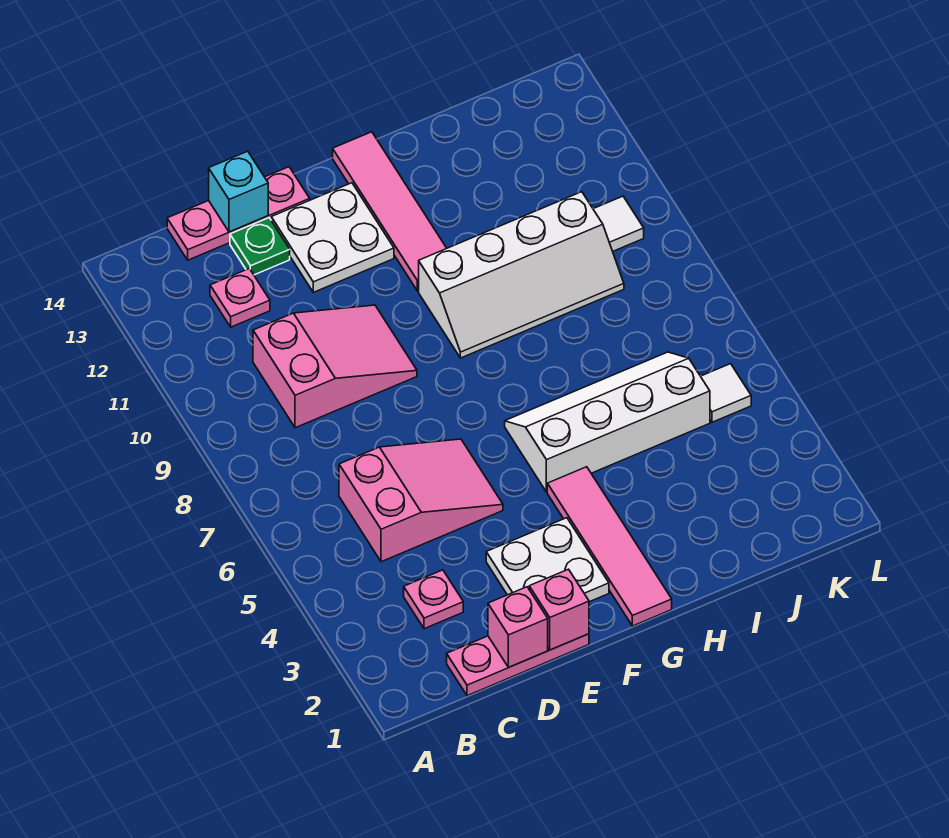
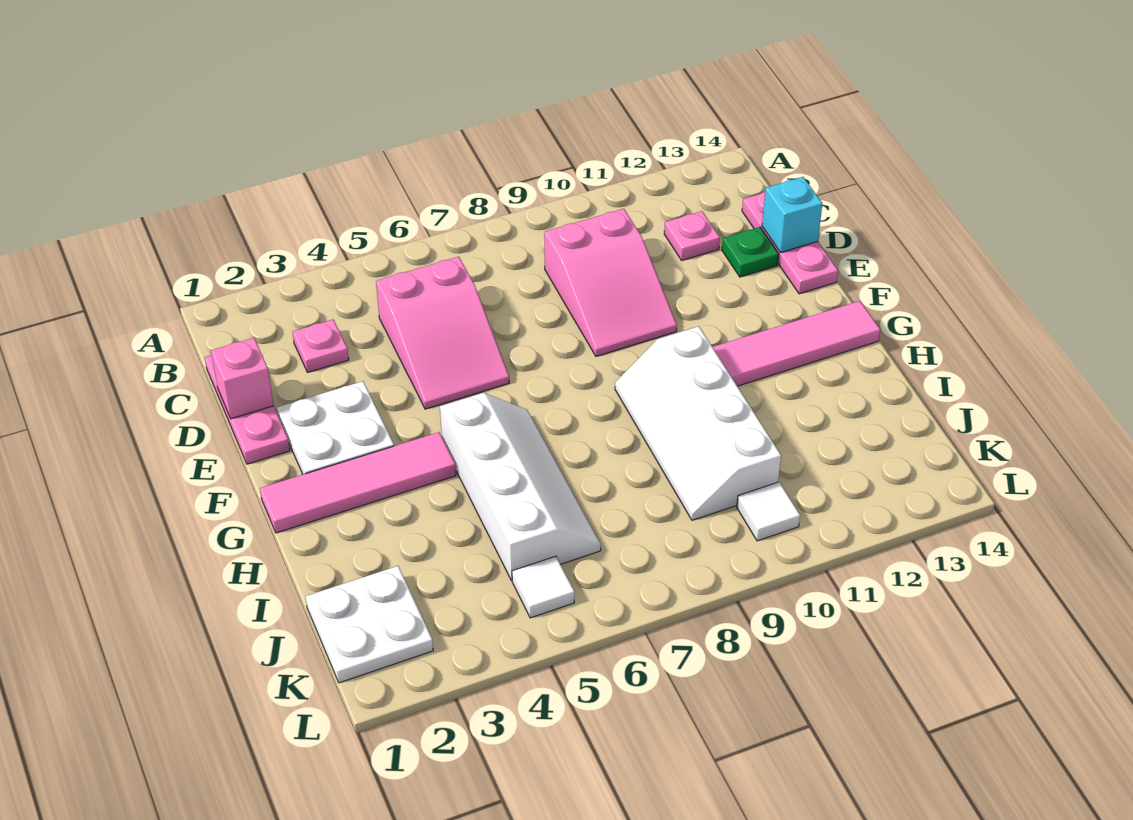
pink 1x1 brick [529,569,589,650] -> none
white 2x2 plate [271,183,394,292] -> white 2x2 plate moved to [305,566,433,683]

